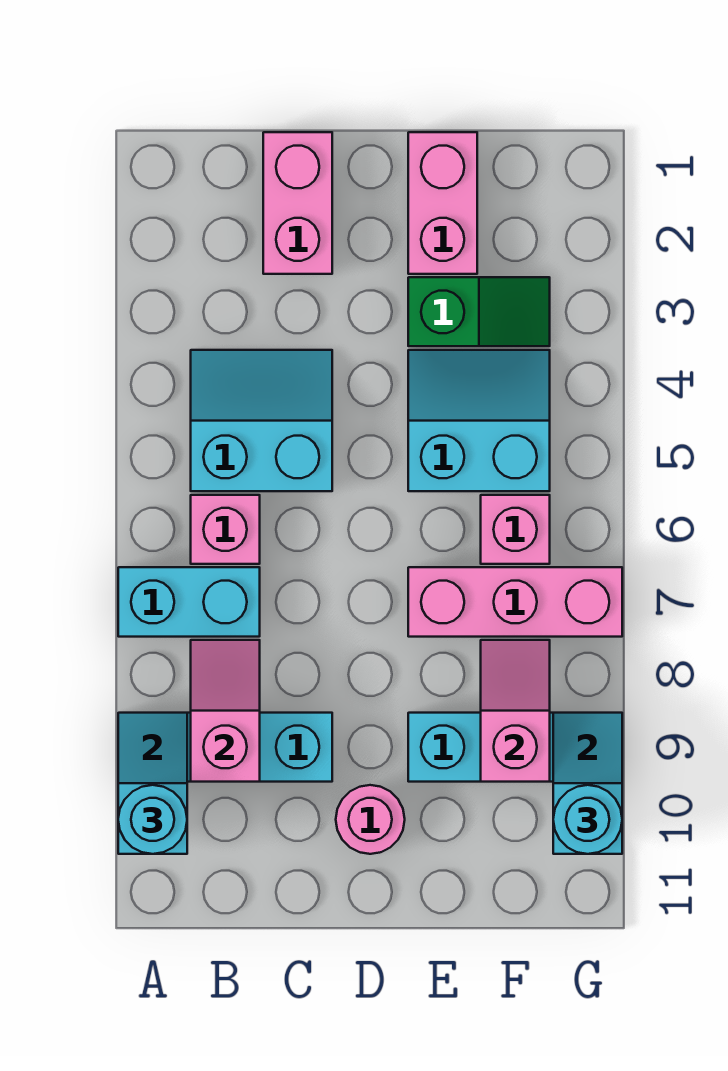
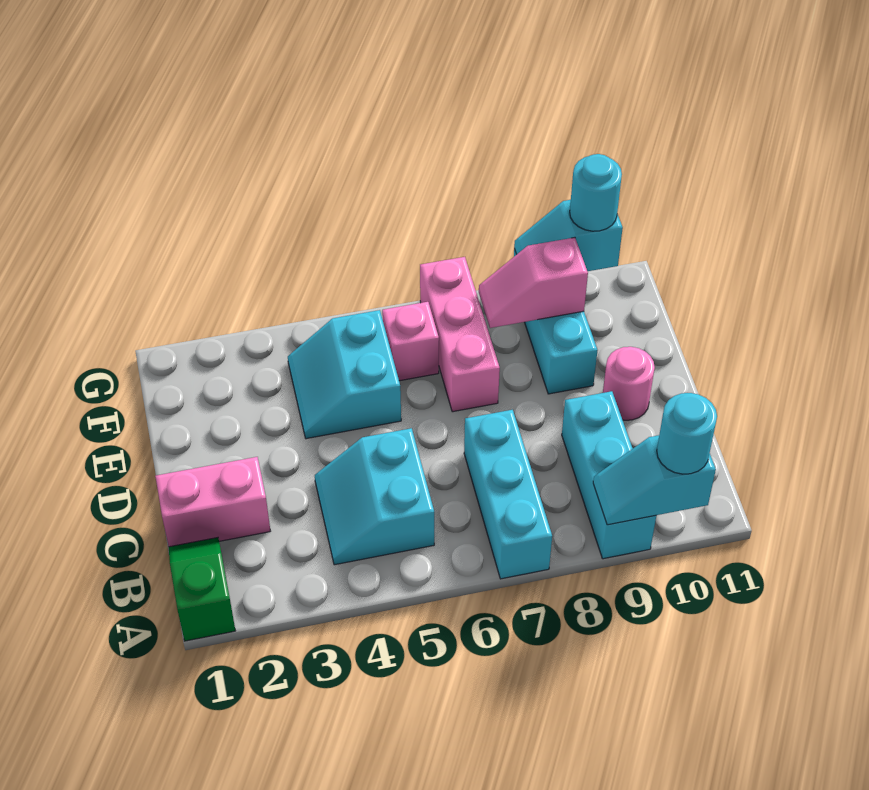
cyan 1x2 brick [118,567,260,637] -> cyan 1x3 brick [464,410,552,579]
pink 1x1 brick [191,495,260,564] -> none
pink 1x2 slope [191,640,260,782] -> none
pink 1x2 brick [408,132,477,274] -> none
green 1x2 slope [408,277,550,346] -> green 1x2 slope moved to [169,538,235,641]

